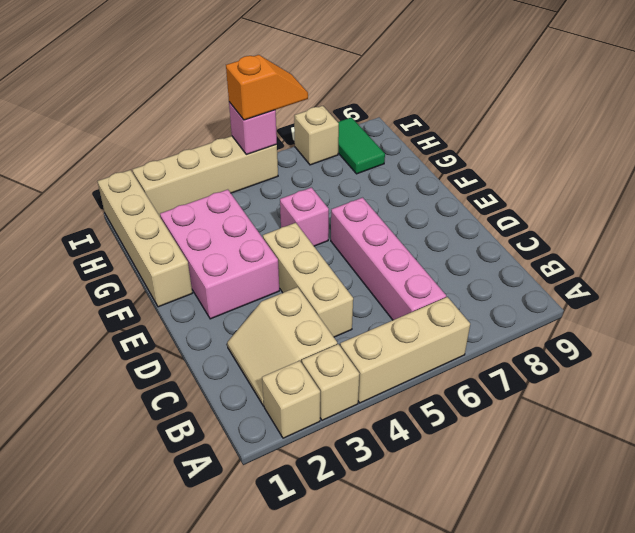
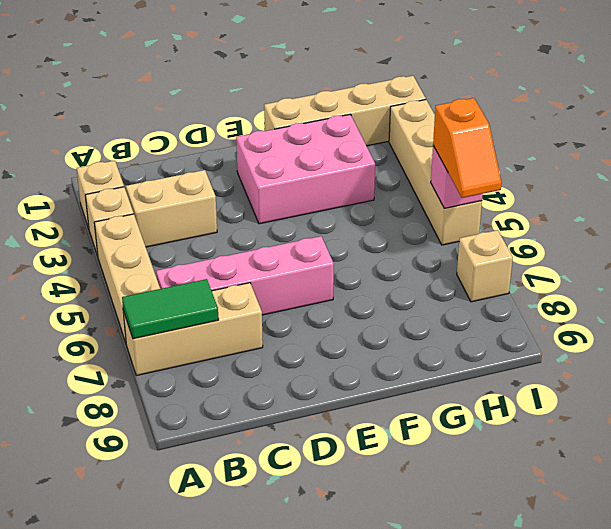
tan 1x3 brick [263,223,353,337] -> tan 1x3 brick moved to [123,283,263,376]
pink 1x1 brick [280,187,329,246] -> none
green 1x2 tile [338,117,385,174] -> green 1x2 tile moved to [122,279,219,339]

